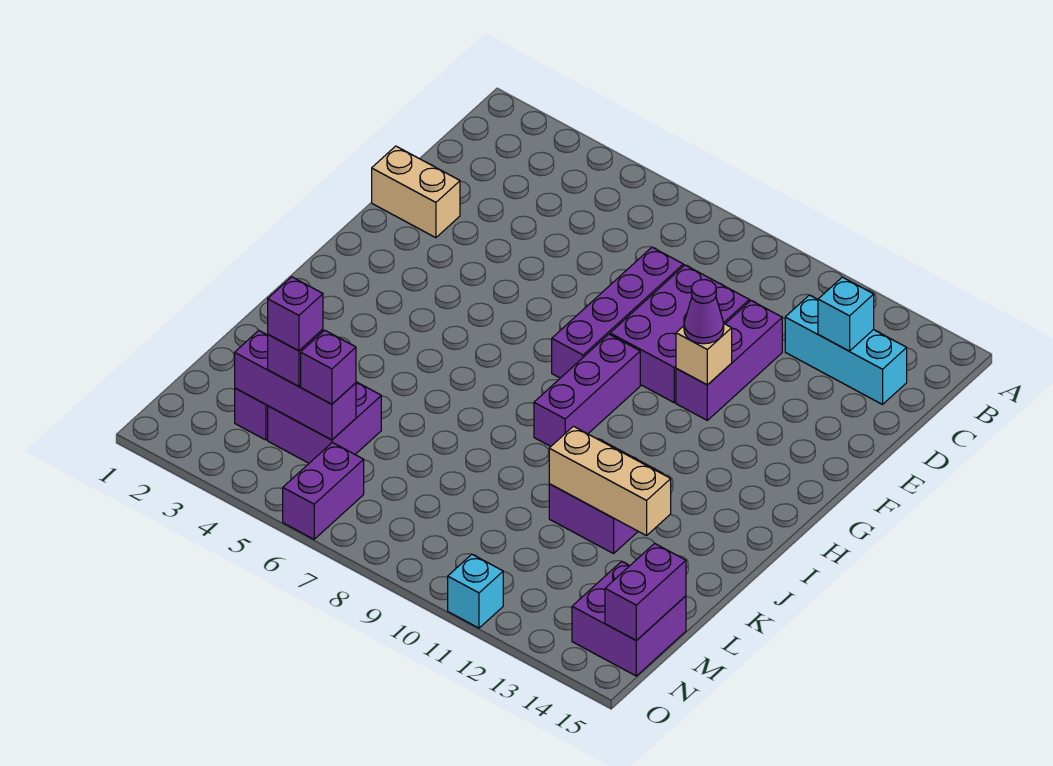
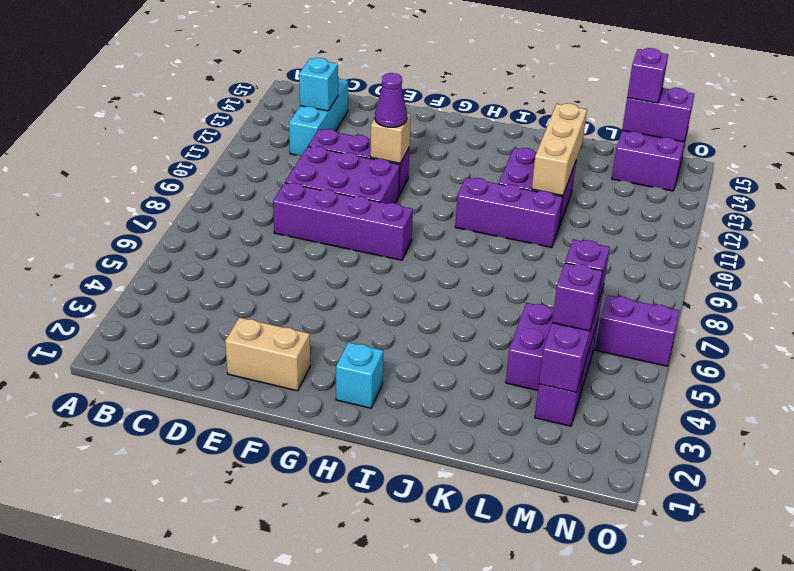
tan 1x2 brick [372,146,460,238] -> tan 1x2 brick turned to [225,317,310,391]
purple 1x3 brick [534,334,640,446] -> purple 1x3 brick moved to [455,178,563,247]
purple 1x1 brick [268,277,323,351] -> purple 1x1 brick moved to [627,48,668,103]
cyan 1x1 brick [448,554,503,628] -> cyan 1x1 brick moved to [336,342,383,408]

